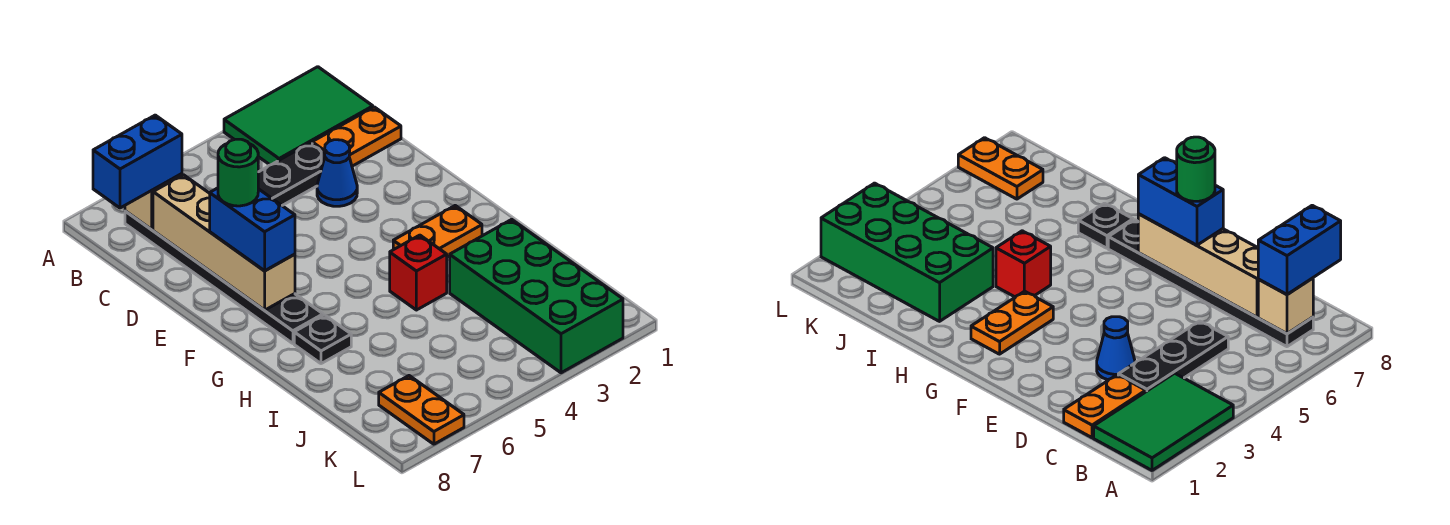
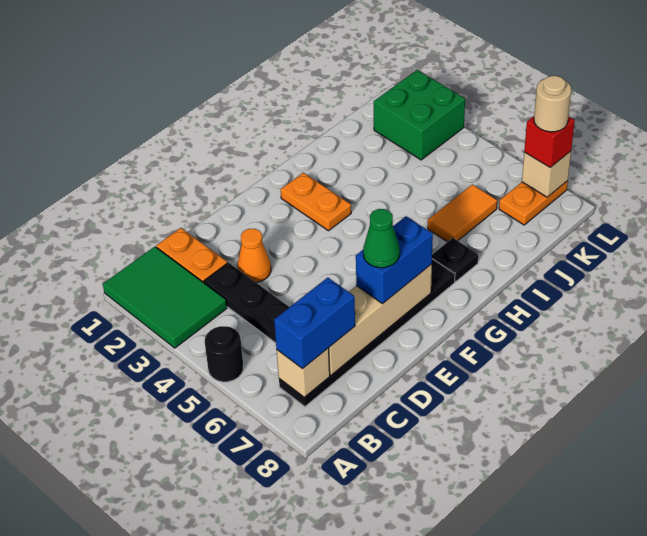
none -> black 1x1 round brick [205,326,243,382]
blue 1x2 brick [93,115,182,208] -> blue 1x2 brick turned to [274,277,355,369]
blue 1x1 cone [317,140,357,206] -> orange 1x1 cone [237,229,271,282]
green 1x1 round brick [218,139,258,206] -> green 1x1 cone [363,209,400,268]
red 1x1 brick [390,235,447,310] -> red 1x1 brick moved to [524,116,575,167]
green 2x4 brick [450,219,623,373] -> green 2x2 brick [374,70,465,160]
none -> orange 1x2 tile [428,184,497,242]
none -> tan 1x1 brick [522,151,571,197]
none -> tan 1x1 round brick [534,76,571,132]

